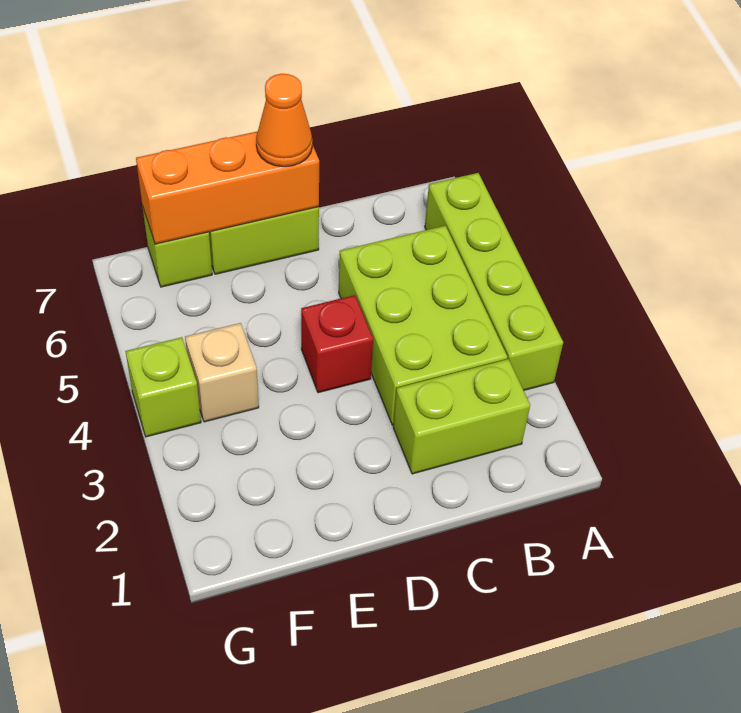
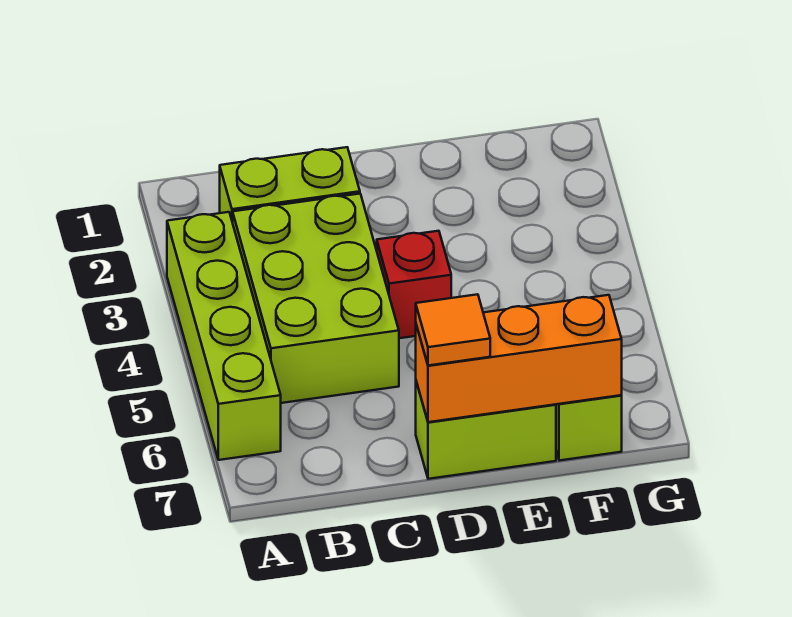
orange 1x1 cone [256,74,312,167] -> orange 1x1 tile [416,294,490,366]
tan 1x1 brick [185,323,259,422] -> none
lime 1x1 brick [125,337,201,437] -> none

